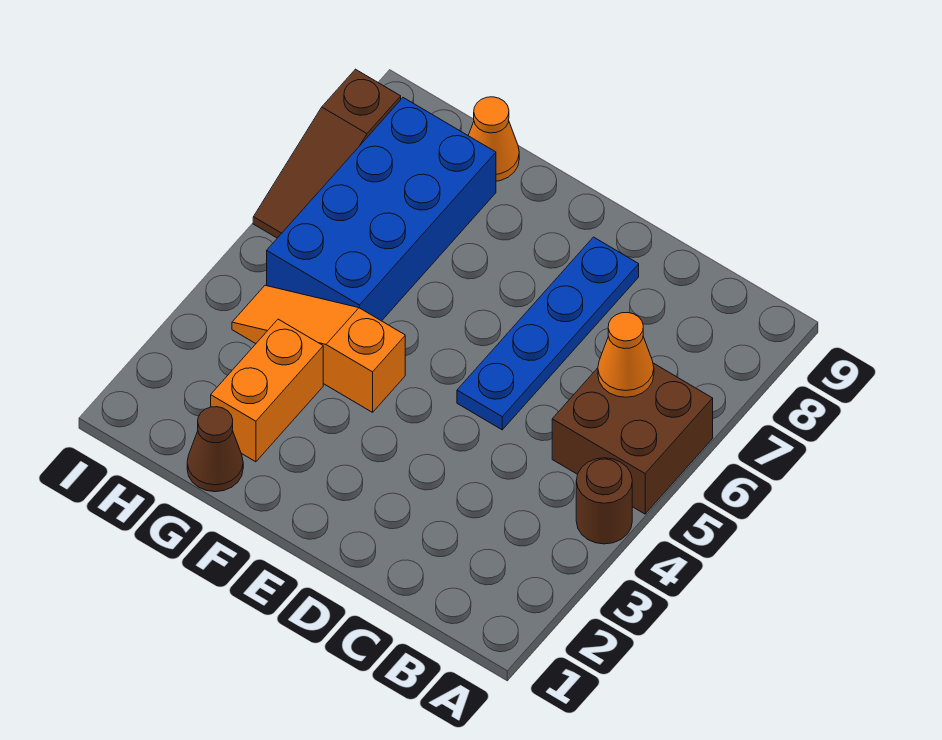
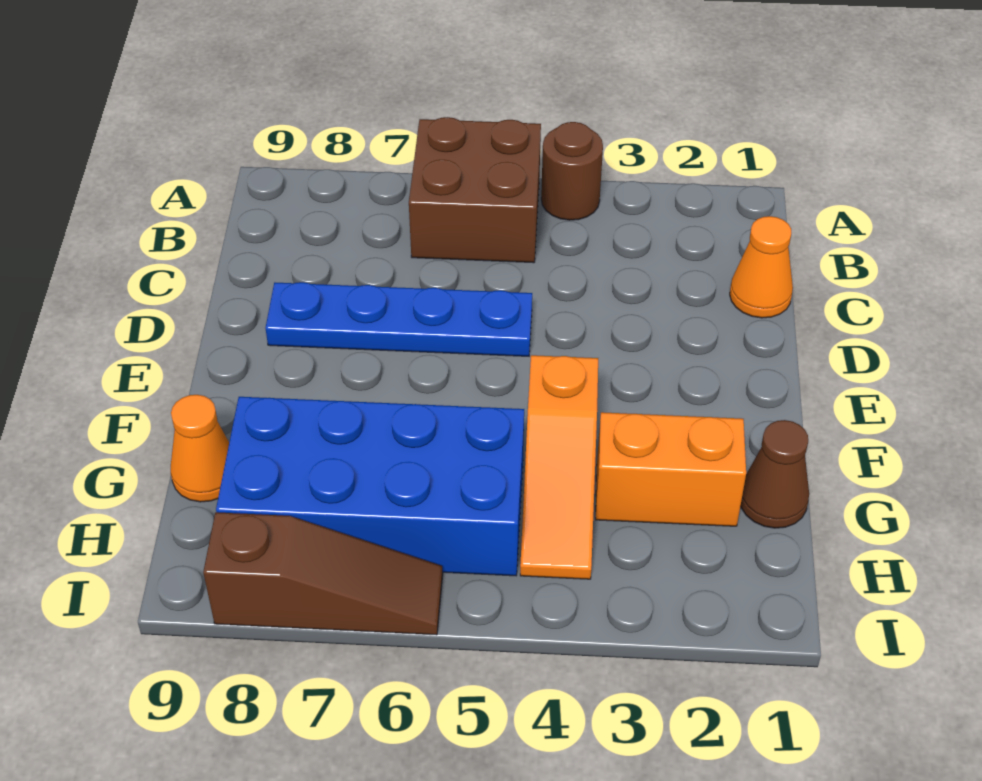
orange 1x1 cone [598,313,654,397] -> orange 1x1 cone moved to [730,216,793,318]

